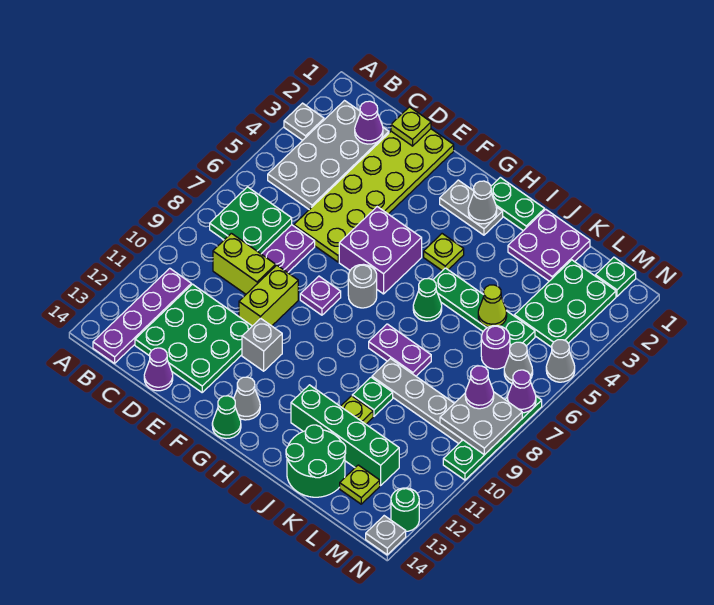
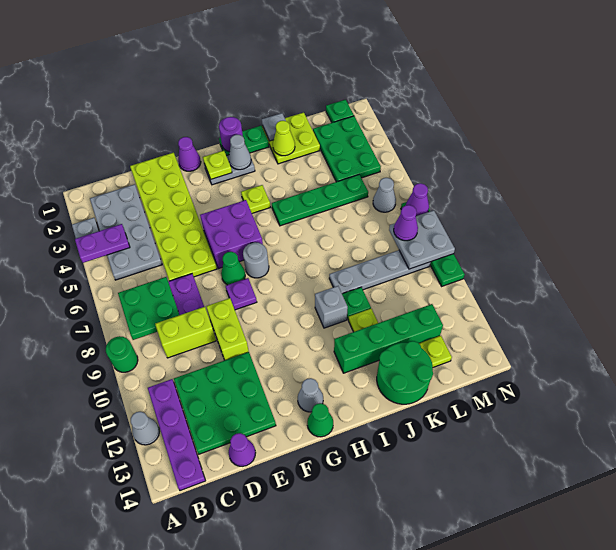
purple 1x1 cone [355,101,383,144] -> purple 1x1 cone moved to [178,137,201,171]
lime 1x1 plate [391,107,431,146] -> lime 1x1 plate moved to [203,151,232,179]
grey 1x1 brick [242,318,282,371] -> grey 1x1 brick moved to [315,286,348,328]
green 1x1 cone [413,279,442,321] -> green 1x1 cone moved to [221,252,245,285]
purple 1x2 plate [369,324,431,376] -> purple 1x2 plate moved to [75,224,130,263]
purple 2x2 plate [508,209,590,281] -> lime 2x2 plate [262,112,320,164]
lime 1x1 cone [478,285,507,327] -> lime 1x1 cone moved to [273,121,295,156]
purple 1x1 round brick [481,326,510,369] -> purple 1x1 round brick moved to [219,117,243,152]
grey 1x1 cone [546,340,575,382] -> grey 1x1 cone moved to [131,412,160,445]
green 1x1 round brick [391,488,419,531] -> green 1x1 round brick moved to [106,336,138,372]
grey 1x1 plate [366,516,406,555] -> grey 1x1 plate moved to [262,113,286,141]

